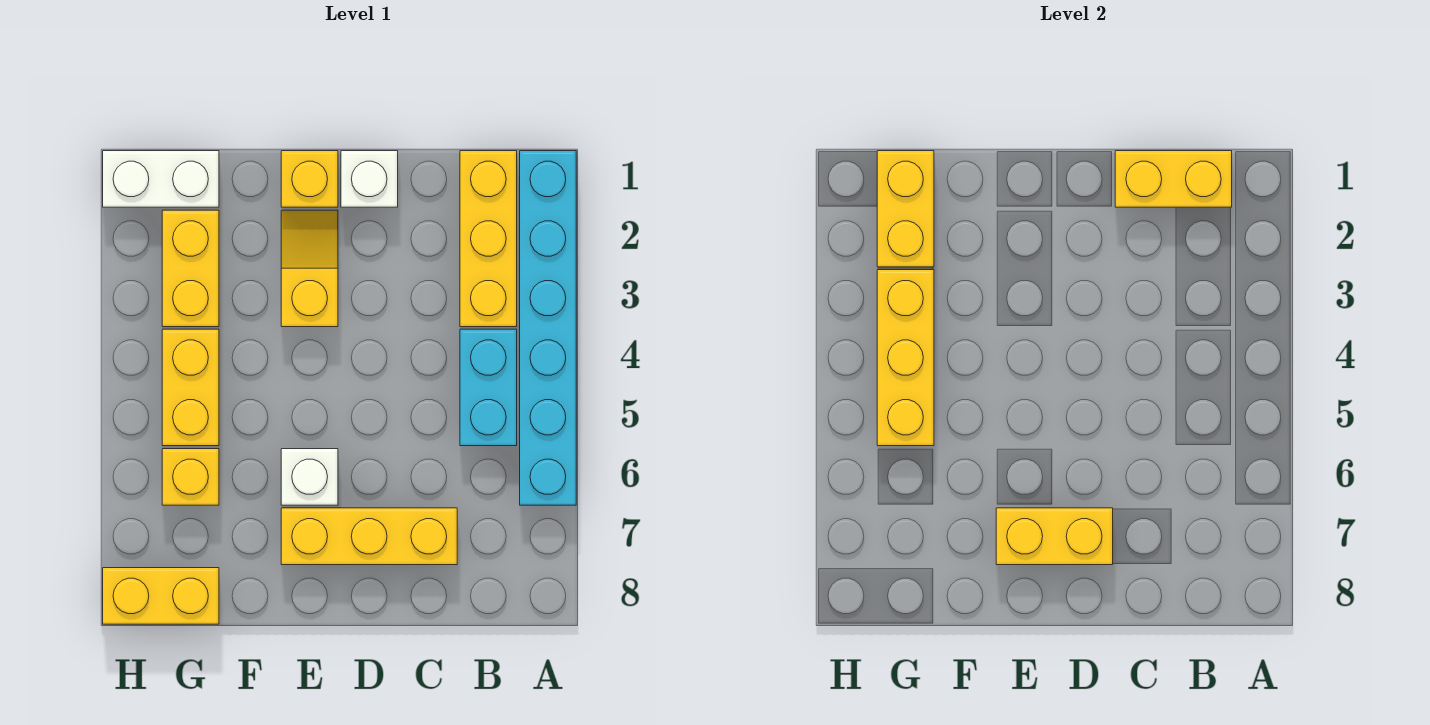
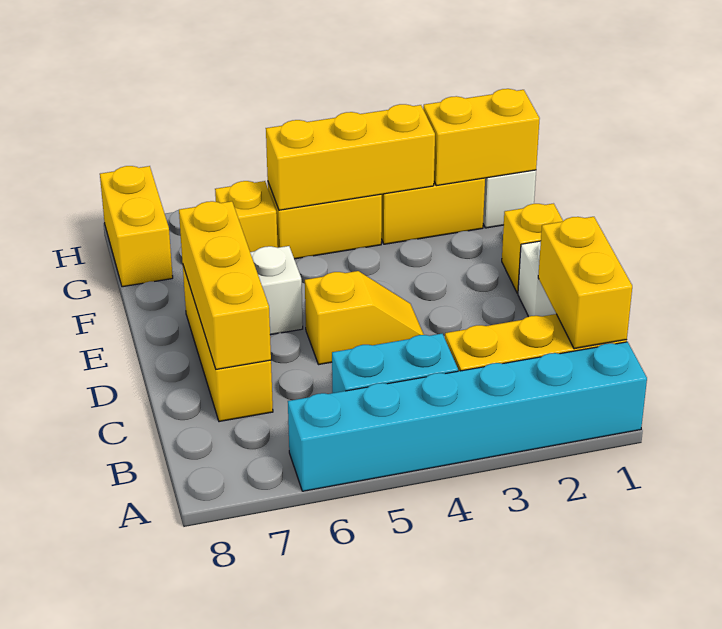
yellow 1x2 brick [996,508,1113,565] -> yellow 1x3 brick [179,201,271,369]
yellow 1x2 slope [281,210,338,327] -> yellow 1x2 slope moved to [305,271,424,365]

